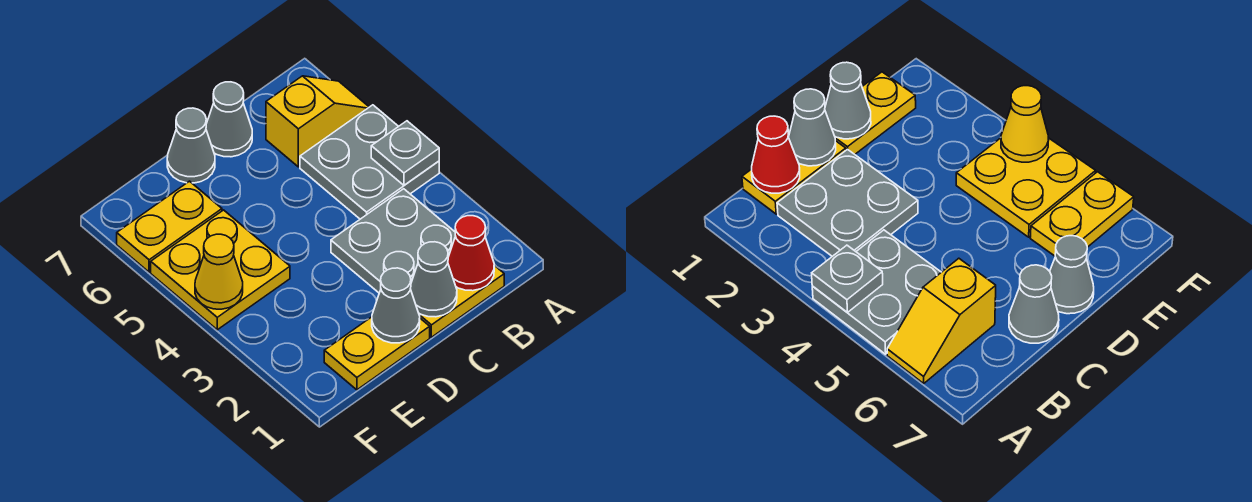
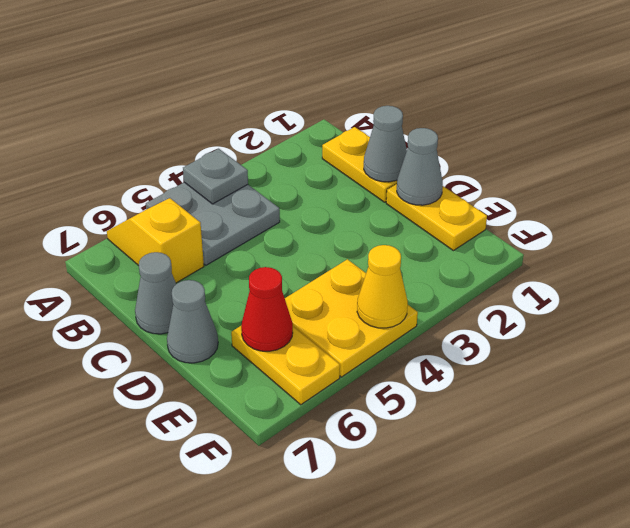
red 1x1 cone [448,216,494,291] -> red 1x1 cone moved to [241,267,293,351]
grey 2x2 plate [331,189,456,293] -> none

